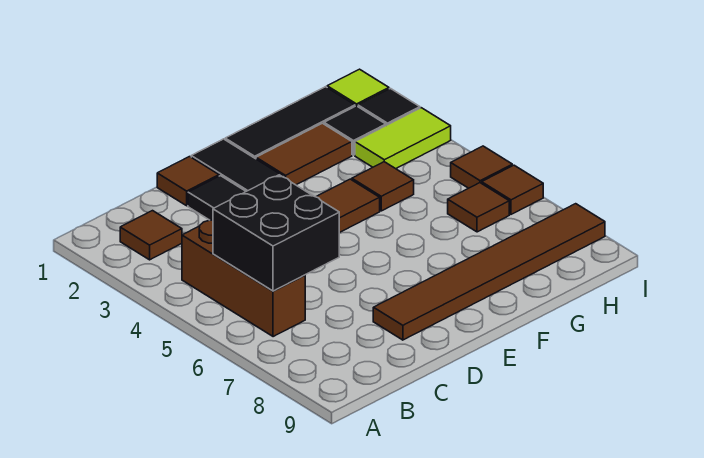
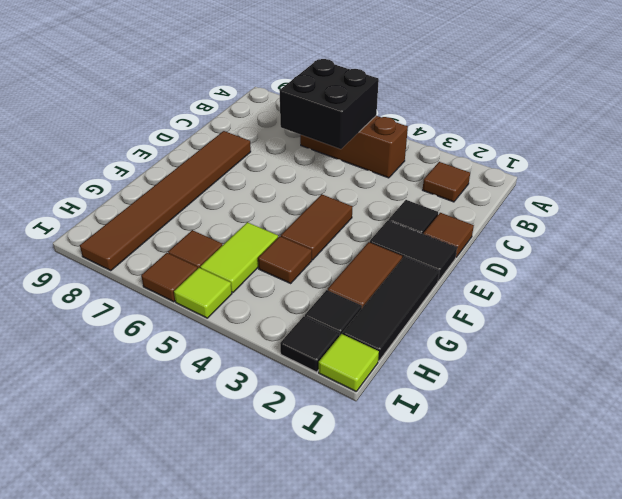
lime 1x2 tile [355,108,451,169] -> lime 1x2 tile moved to [200,222,278,292]
brown 1x1 tile [451,146,512,188] -> lime 1x1 tile [174,268,232,318]

